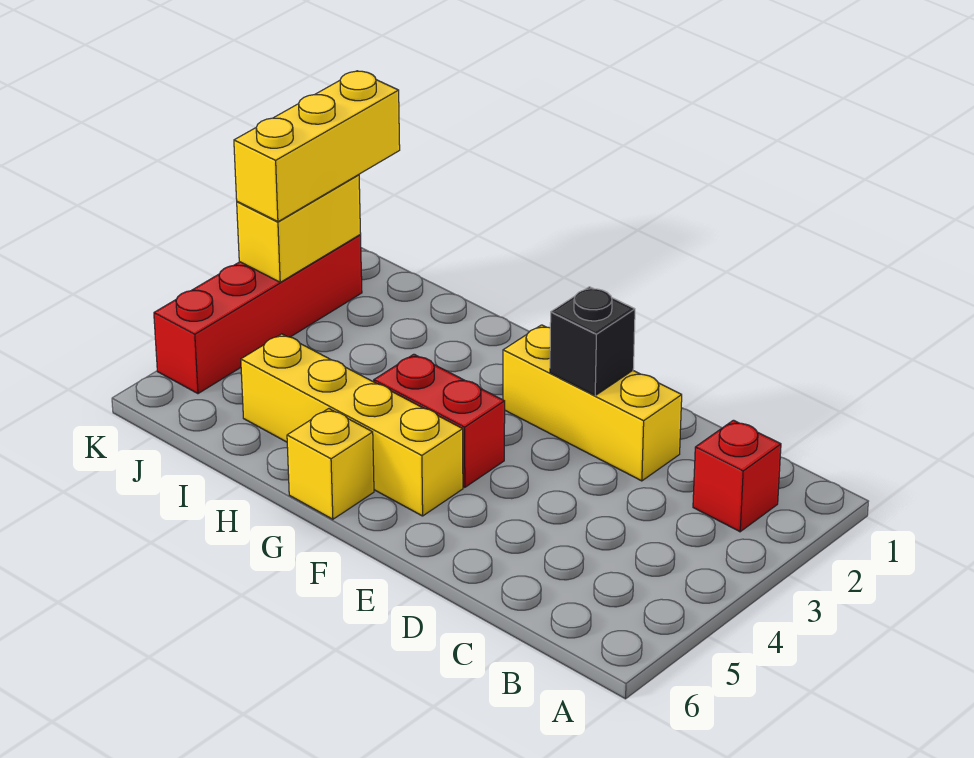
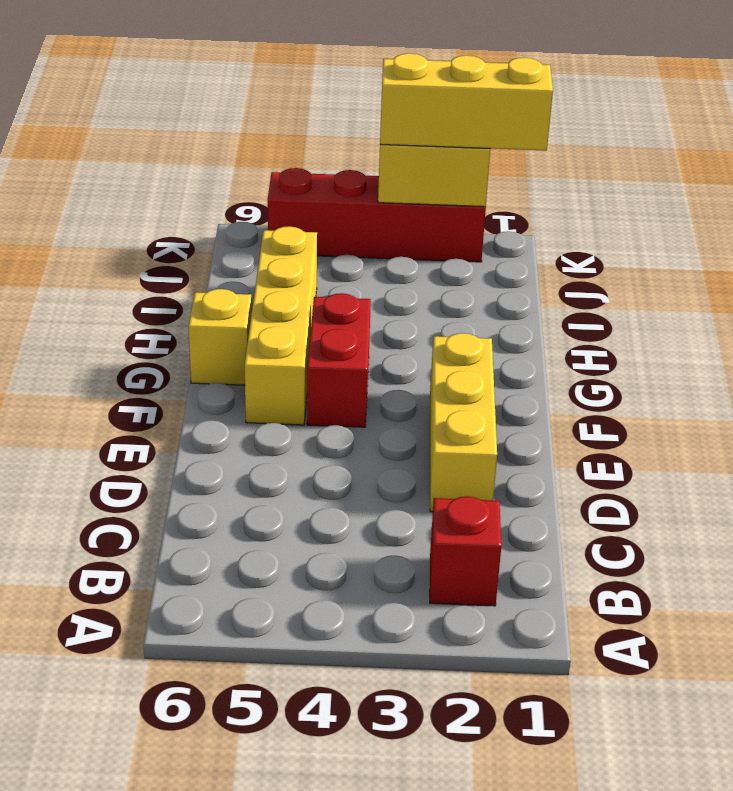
black 1x1 brick [550,287,635,395] -> none

